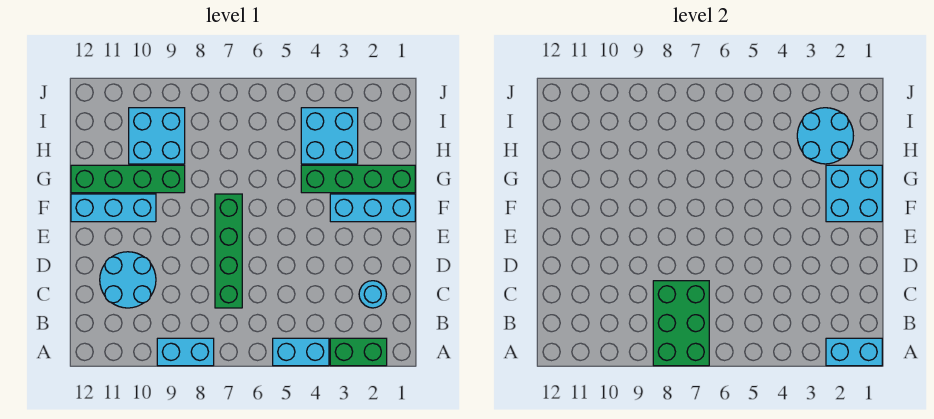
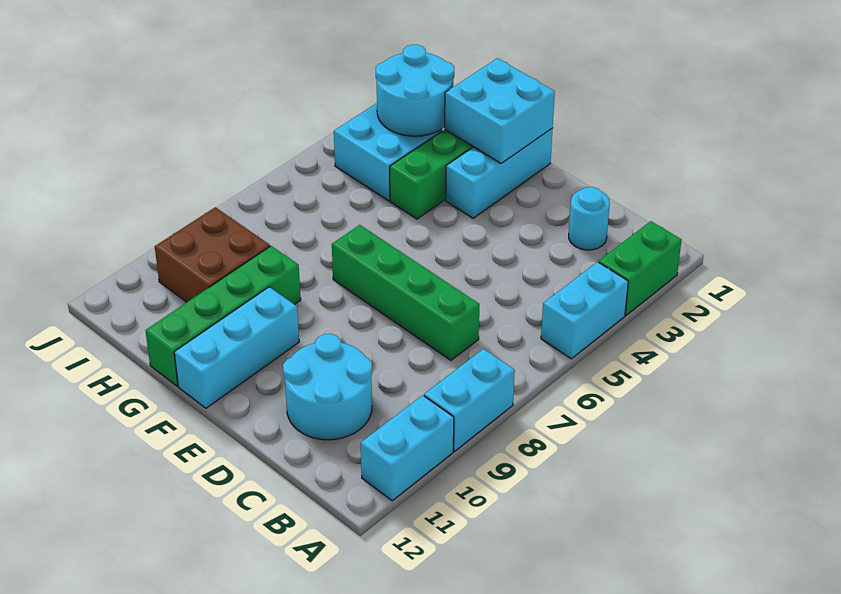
cyan 1x2 brick [826,338,882,366] -> cyan 1x2 brick moved to [361,395,454,501]
green 2x3 brick [653,281,709,366] -> none
cyan 2x2 brick [129,108,185,164] -> brown 2x2 brick [155,207,270,302]

